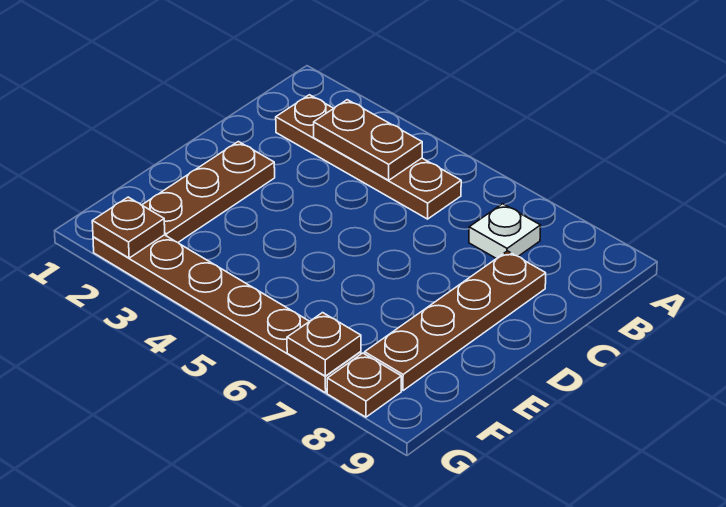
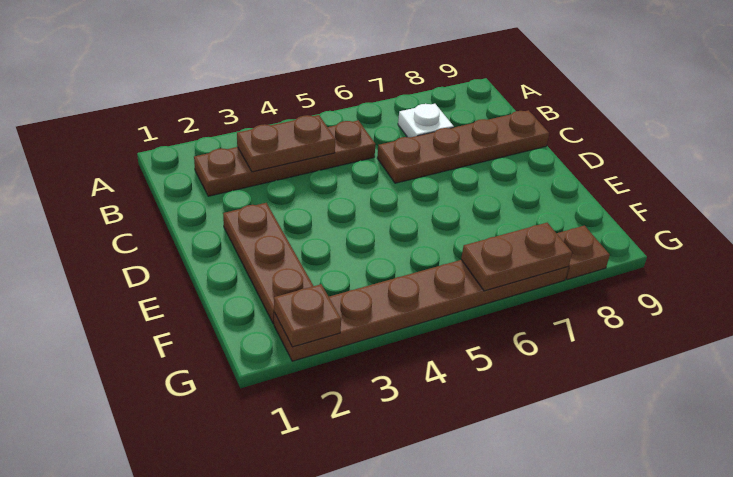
brown 1x4 plate [365,251,546,391] -> brown 1x4 plate turned to [377,110,549,183]
brown 1x1 plate [287,313,361,376] -> brown 1x2 plate [461,223,572,291]

